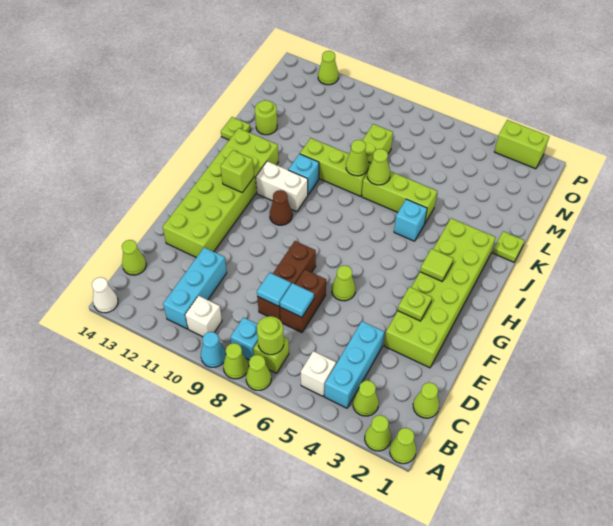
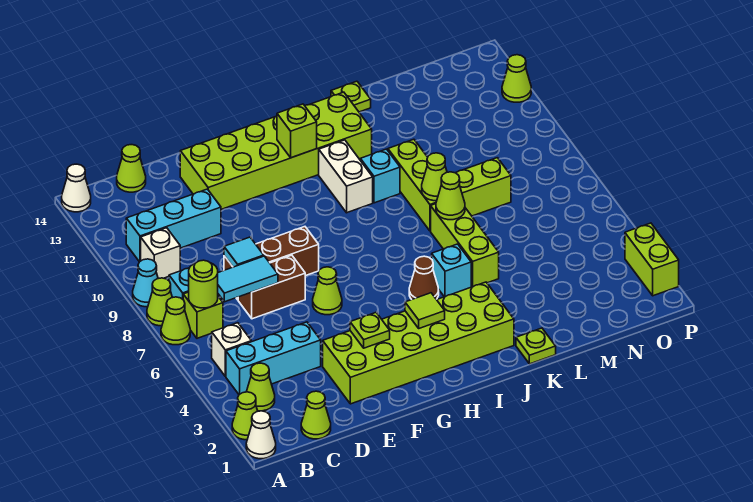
lime 1x1 cone [390,428,416,464] -> white 1x1 cone [246,411,276,459]
cyan 1x1 tile [280,283,314,317] -> cyan 1x2 tile [218,256,278,302]
brown 1x1 cone [270,190,292,225] -> brown 1x1 cone moved to [409,256,439,299]
lime 1x1 round brick [255,100,277,135] -> none

